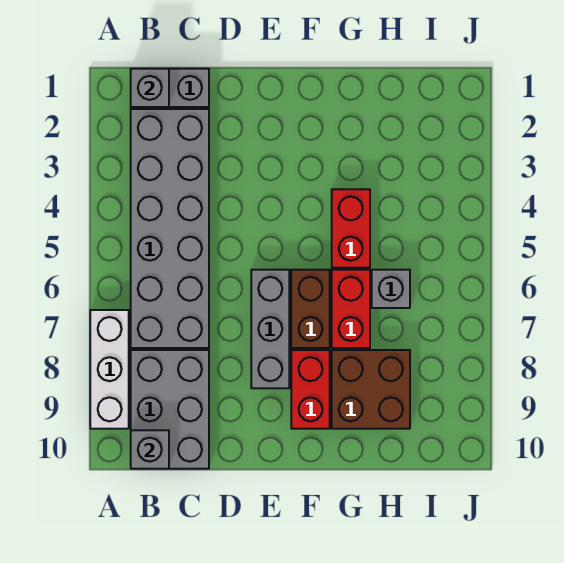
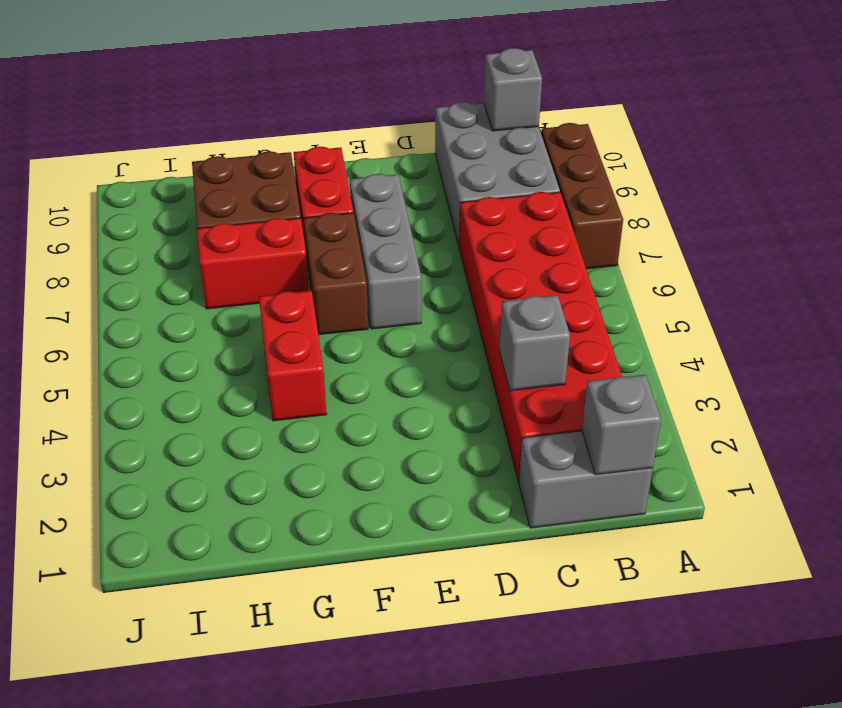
white 1x3 brick [90,310,129,429] -> brown 1x3 brick [541,123,623,269]
grey 2x6 brick [131,109,209,348] -> red 2x6 brick [459,192,622,482]
red 1x2 brick [332,270,370,348] -> red 1x2 brick turned to [197,218,309,309]
grey 1x1 brick [372,270,410,308] -> grey 1x1 brick moved to [499,295,570,391]

